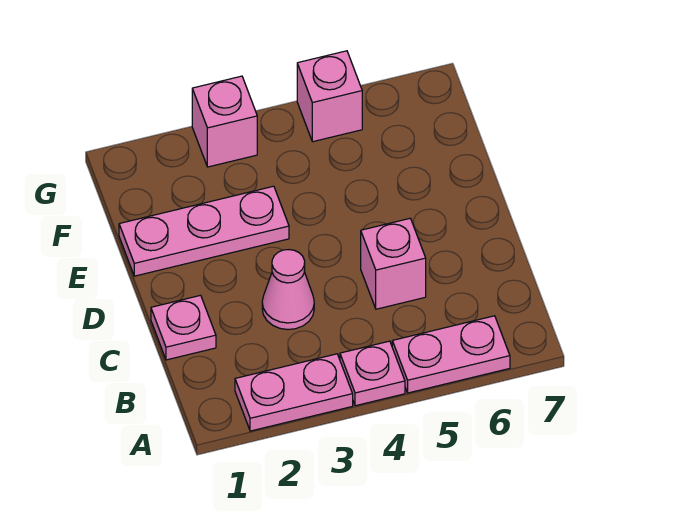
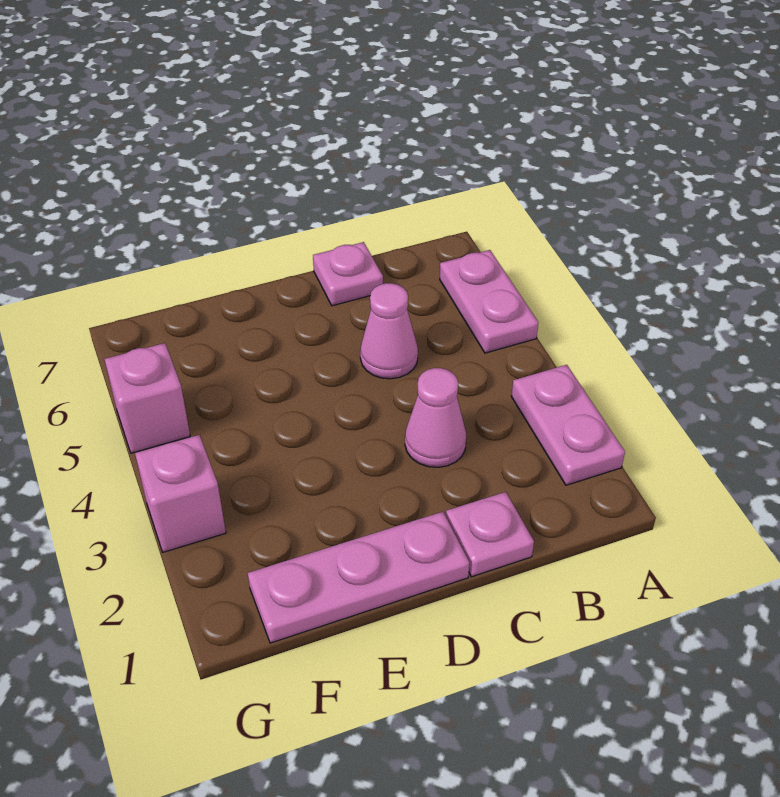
pink 1x1 plate [340,341,405,406] -> pink 1x1 plate moved to [313,242,383,306]
pink 1x1 brick [361,219,426,309] -> pink 1x1 cone [360,283,418,379]
pink 1x3 plate [119,186,289,276] -> pink 1x3 plate turned to [248,512,470,643]

